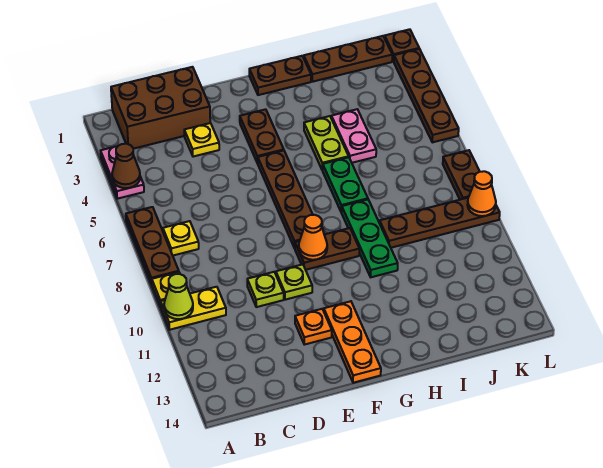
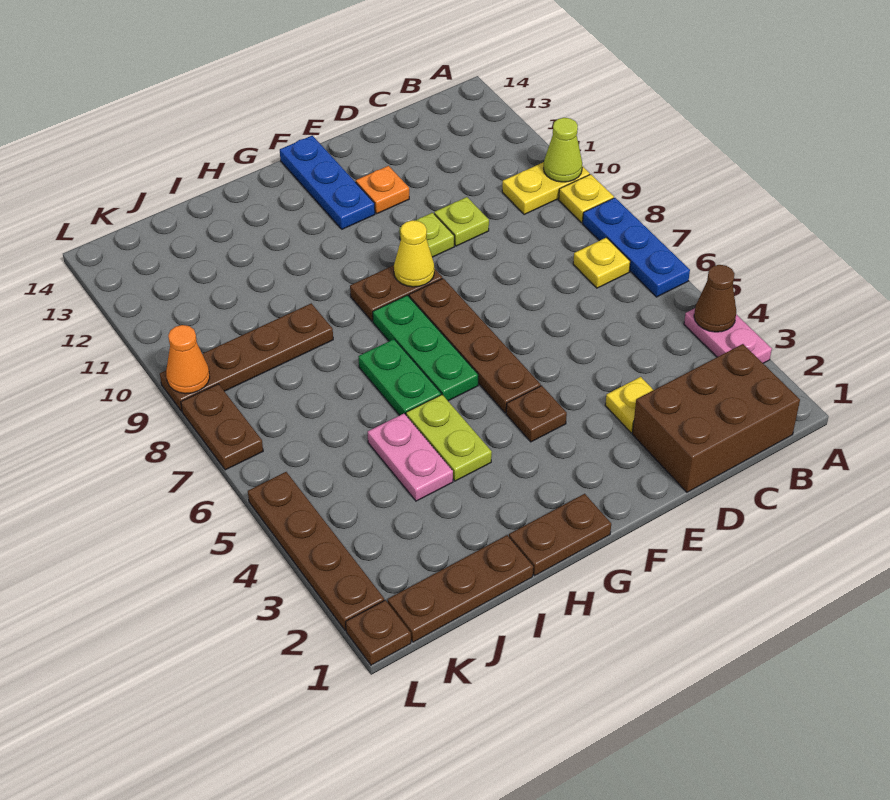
brown 1x3 plate [126,207,179,284] -> blue 1x3 plate [583,198,690,297]
brown 1x2 plate [240,109,284,163] -> brown 1x1 plate [506,386,567,442]
orange 1x1 cone [299,215,327,260] -> yellow 1x1 cone [394,220,434,287]
orange 1x3 plate [324,301,381,383] -> blue 1x3 plate [280,136,375,229]
green 1x3 plate [341,200,398,277] -> green 1x3 plate moved to [373,295,478,401]

